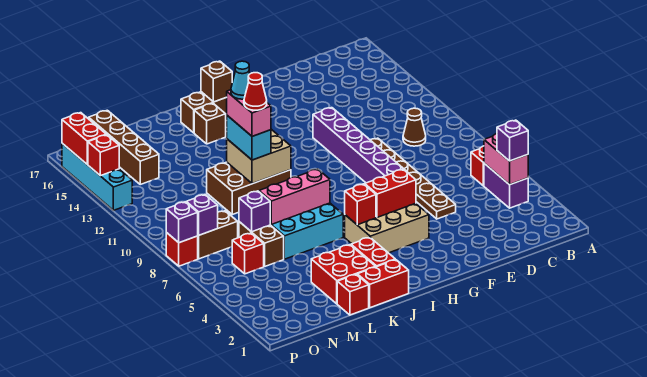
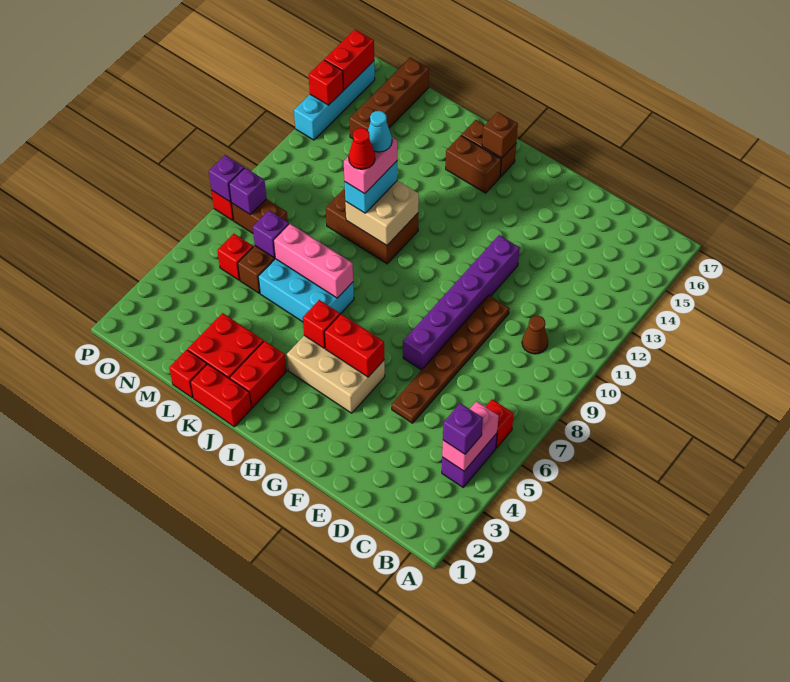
brown 1x1 brick [194,103,226,144] -> brown 1x2 brick [446,135,501,193]

